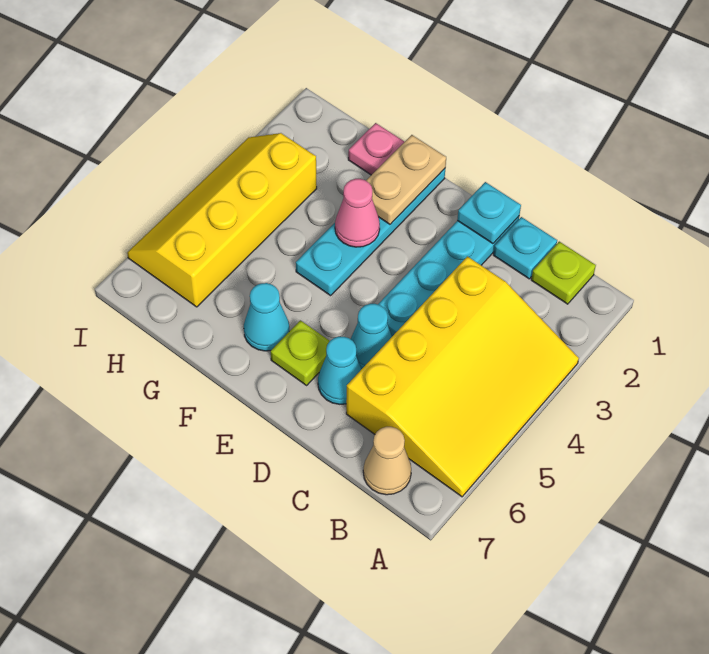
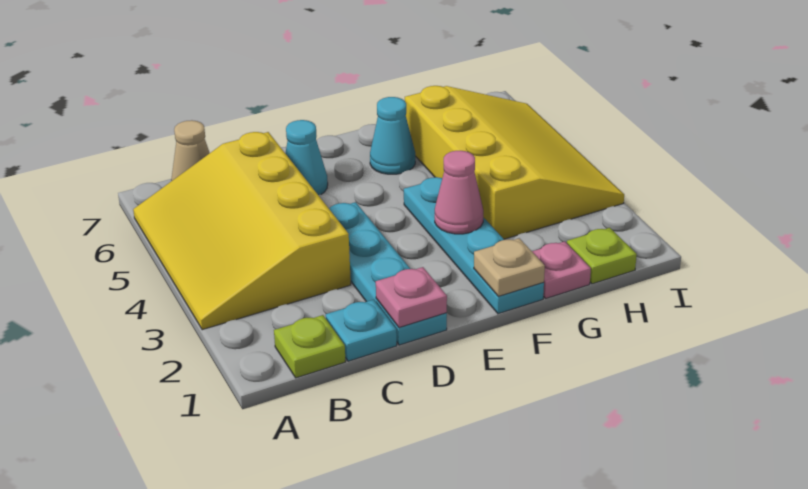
cyan 1x1 plate [457,182,521,244] -> pink 1x1 plate [376,267,447,328]
cyan 1x1 cone [351,304,392,369] -> none
lime 1x1 plate [271,320,329,385] -> lime 1x1 plate moved to [567,228,637,284]
tan 1x2 plate [366,135,446,224] -> tan 1x1 plate [474,238,545,296]
yellow 2x4 slope [127,133,317,307] -> yellow 3x4 slope [405,86,624,239]

